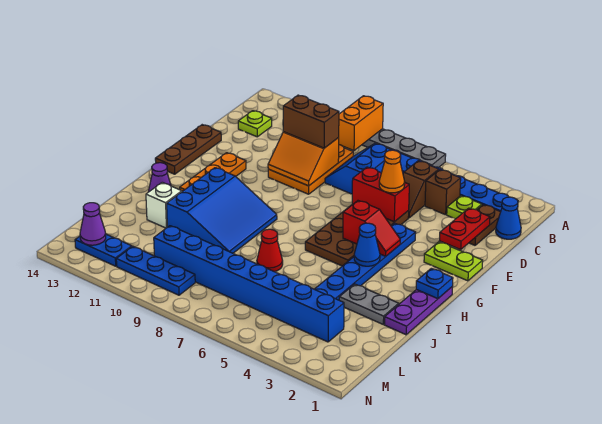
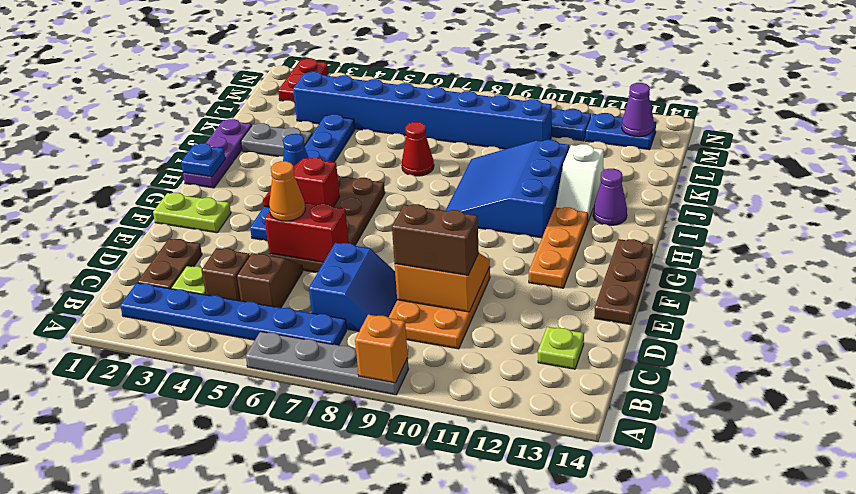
orange 1x2 brick [338,96,383,151] -> orange 1x1 brick [355,315,408,383]
blue 1x1 cone [496,197,521,239] -> none
red 1x2 plate [440,208,490,250] -> red 1x2 plate moved to [278,58,328,102]

